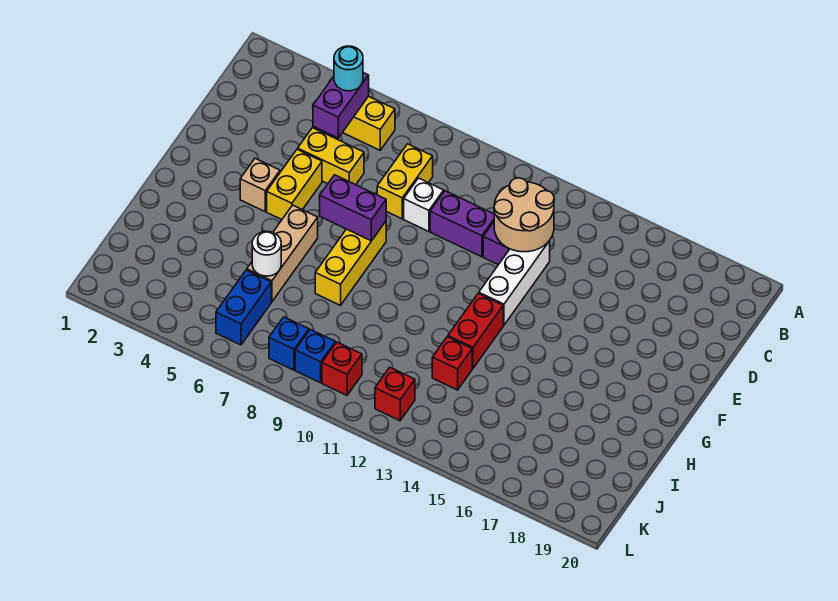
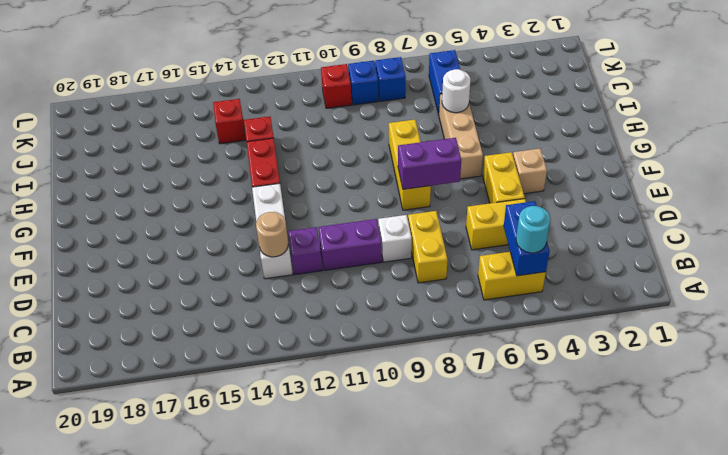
purple 1x2 brick [313,73,369,138] -> blue 1x2 brick [504,201,550,276]
tan 2x2 round brick [494,178,554,252] -> tan 1x1 round brick [256,212,288,257]
red 1x1 brick [375,368,415,421] -> red 1x1 brick moved to [213,99,246,144]

